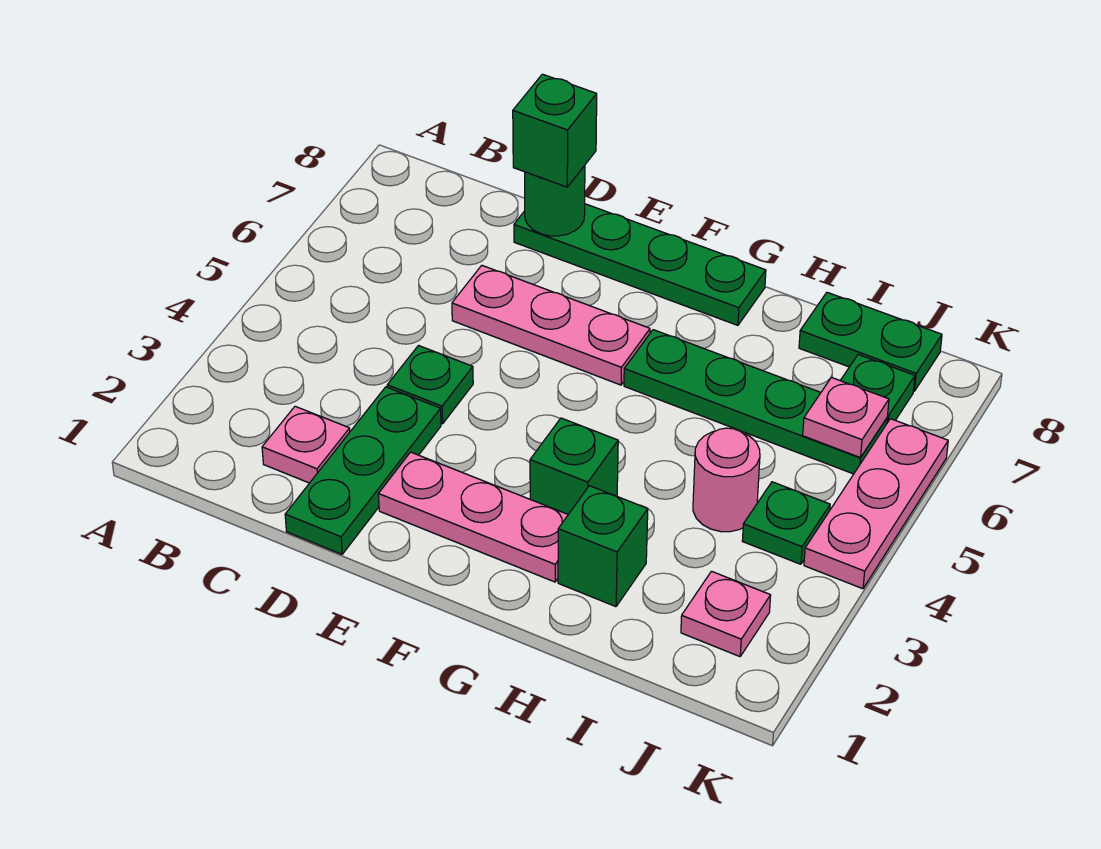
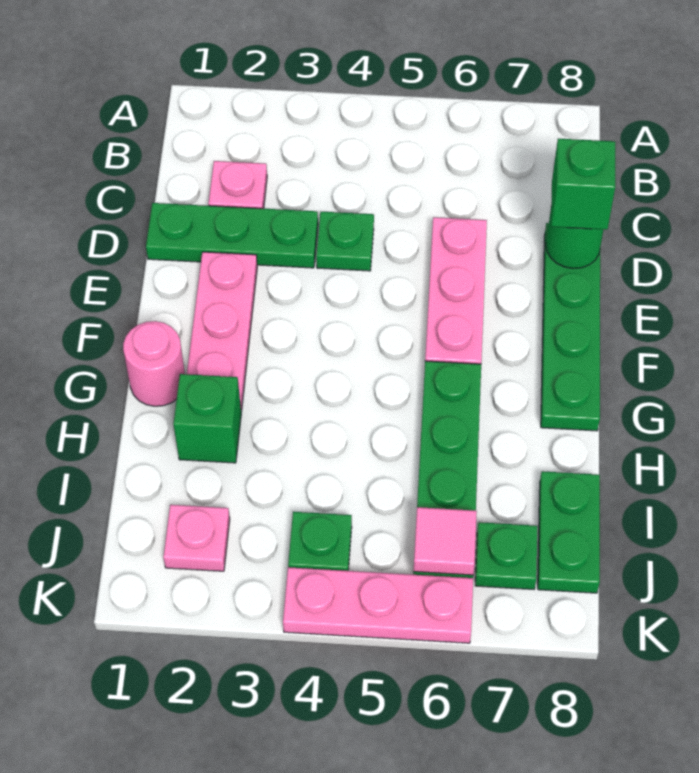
green 1x1 brick [530,418,618,514] -> none
pink 1x1 round brick [693,428,760,532] -> pink 1x1 round brick moved to [123,321,185,406]
pink 1x1 plate [803,378,889,458] -> pink 1x1 tile [414,507,477,575]

